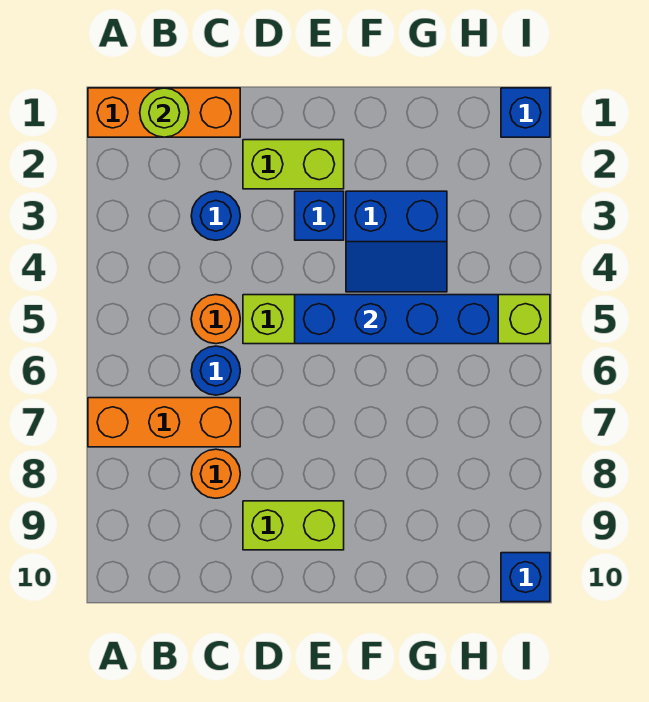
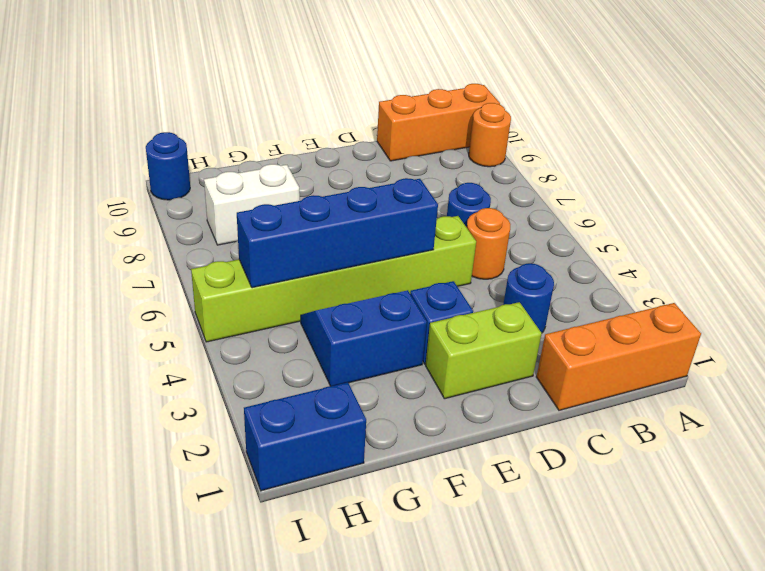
orange 1x3 brick [88,398,240,447] -> orange 1x3 brick moved to [377,84,500,161]
lime 1x1 round brick [140,88,189,137] -> none
orange 1x1 round brick [191,449,240,498] -> orange 1x1 round brick moved to [469,103,511,167]
lime 1x2 brick [243,501,344,550] -> none
none -> white 1x2 brick [204,164,300,245]
blue 1x1 brick [501,88,550,137] -> blue 1x2 brick [244,382,366,491]
blue 1x1 brick [501,553,550,602] -> blue 1x1 round brick [146,132,190,200]

